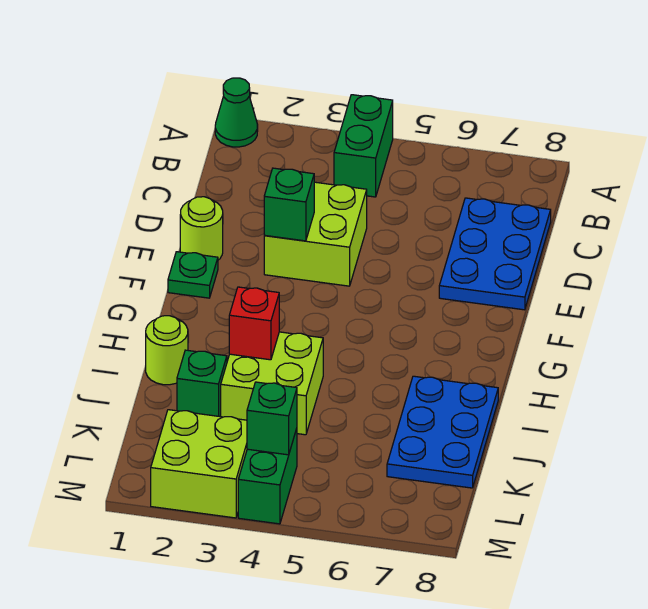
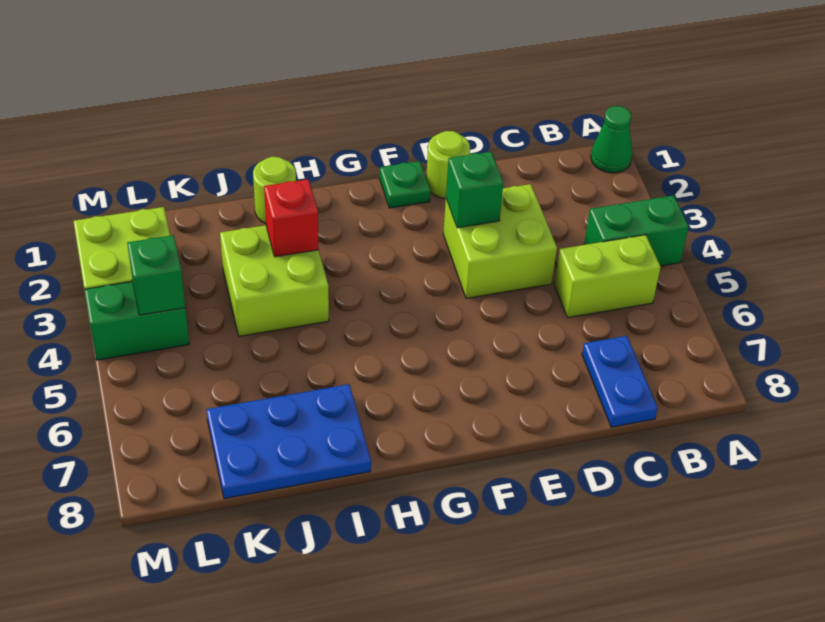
none -> lime 1x2 brick [554,235,661,318]
blue 2x3 plate [439,198,551,310] -> blue 1x2 plate [582,336,658,427]
green 1x1 brick [177,350,227,417] -> none

